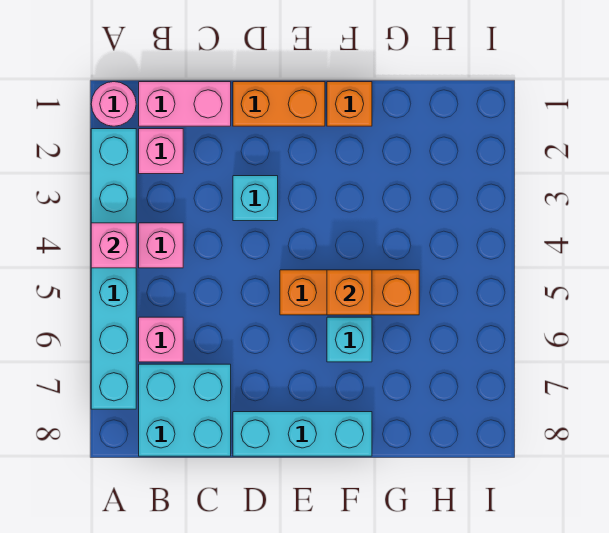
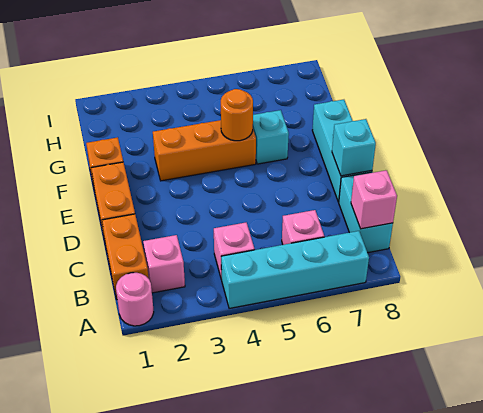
cyan 1x6 brick [91,129,136,409] -> cyan 1x4 brick [221,231,369,309]
pink 1x1 brick [91,223,136,268] -> pink 1x1 brick moved to [351,170,397,229]
pink 1x2 brick [139,82,231,126] -> orange 1x2 brick [102,214,149,299]
cyan 2x2 brick [139,364,231,456] -> cyan 1x2 brick [339,172,393,253]
cyan 1x1 brick [233,176,278,221] -> cyan 1x1 brick moved to [332,119,376,176]
orange 1x3 brick [280,270,419,315] -> orange 1x3 brick turned to [153,120,256,181]
orange 1x1 brick [327,270,372,315] -> orange 1x1 round brick [221,89,253,141]

